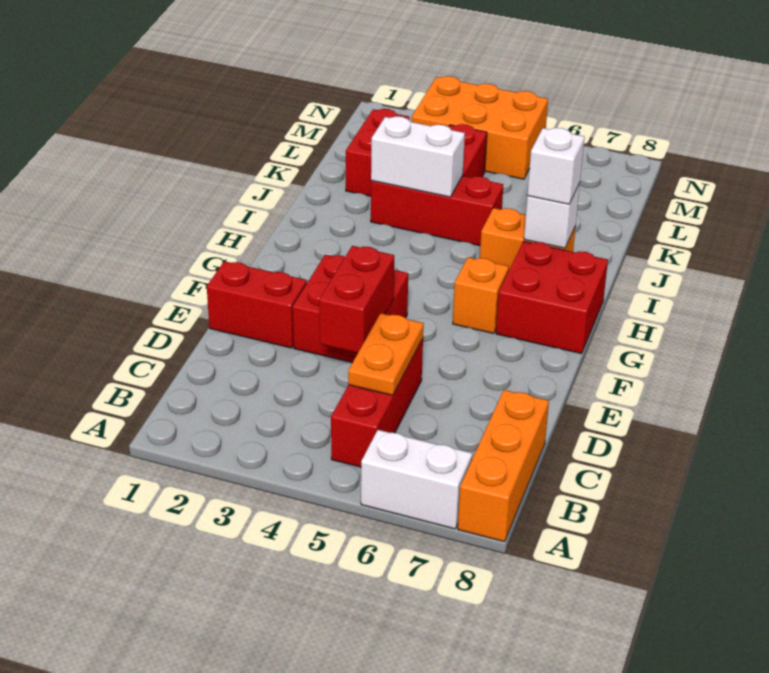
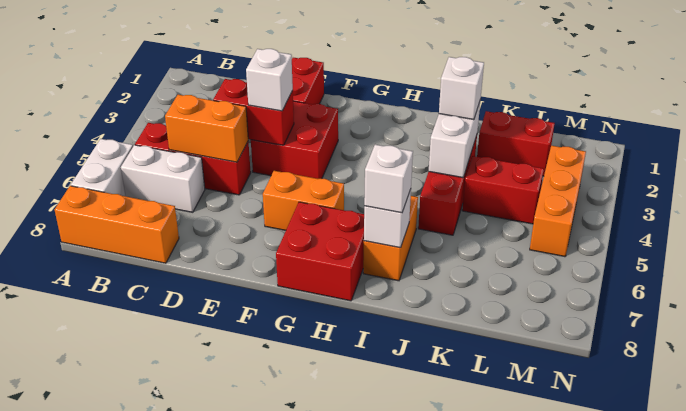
none -> white 1x2 brick [121,145,205,212]
orange 1x2 plate [348,313,424,395] -> orange 1x2 brick [165,95,248,162]
none -> white 1x1 brick [246,49,293,111]
orange 1x1 brick [453,257,509,333] -> orange 1x2 brick [263,171,344,230]
none -> white 1x1 brick [439,57,484,120]
orange 2x3 brick [412,76,548,179] -> orange 1x3 brick [530,146,586,257]

